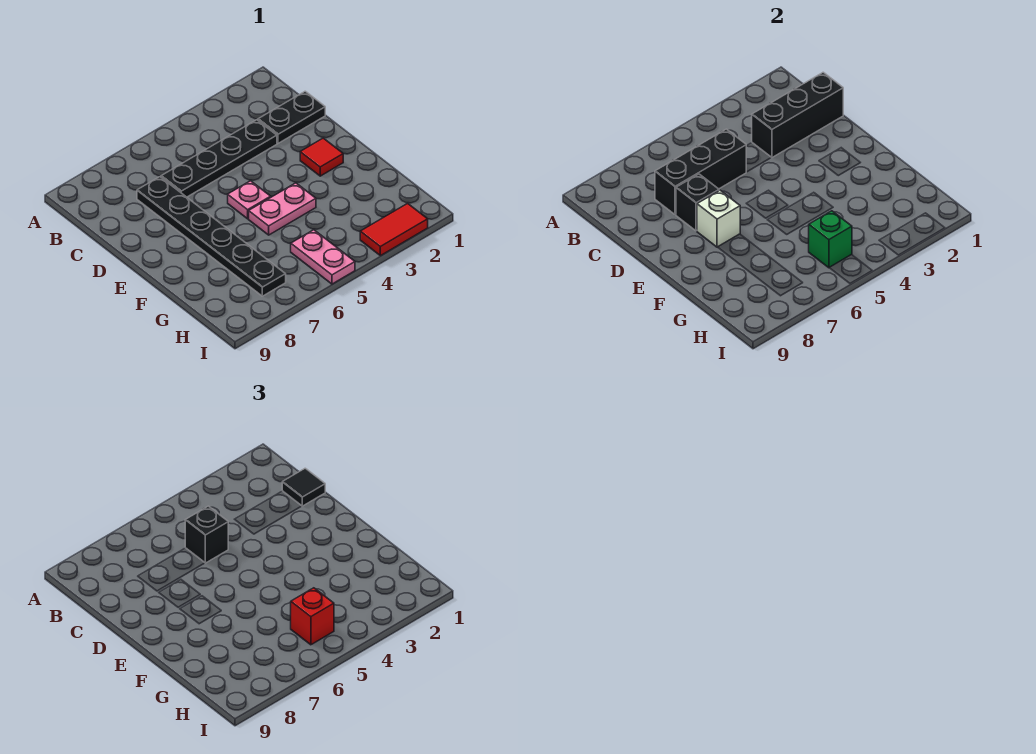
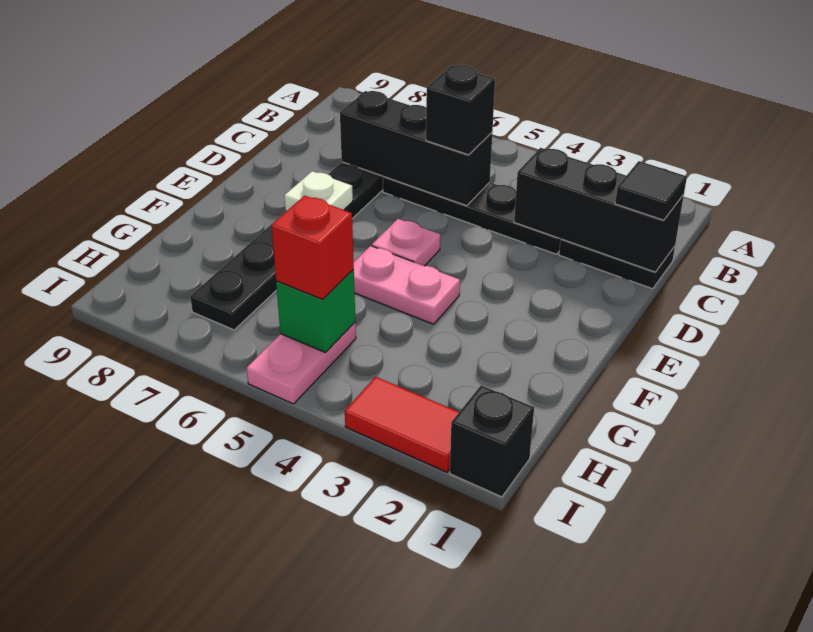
black 1x1 brick [676,174,719,231] -> black 1x1 brick moved to [450,385,534,497]
red 1x1 tile [300,138,343,176] -> none
white 1x1 brick [697,190,740,247] -> white 1x1 plate [284,171,353,211]

